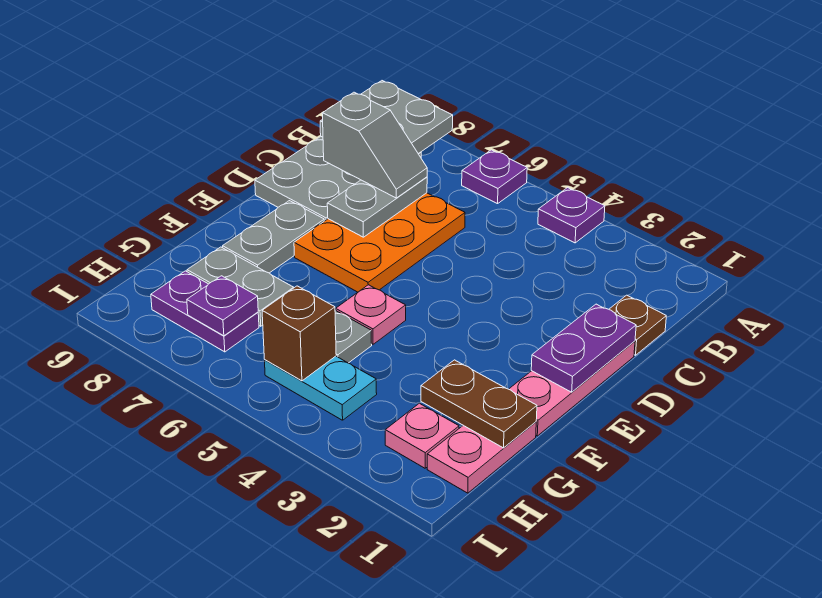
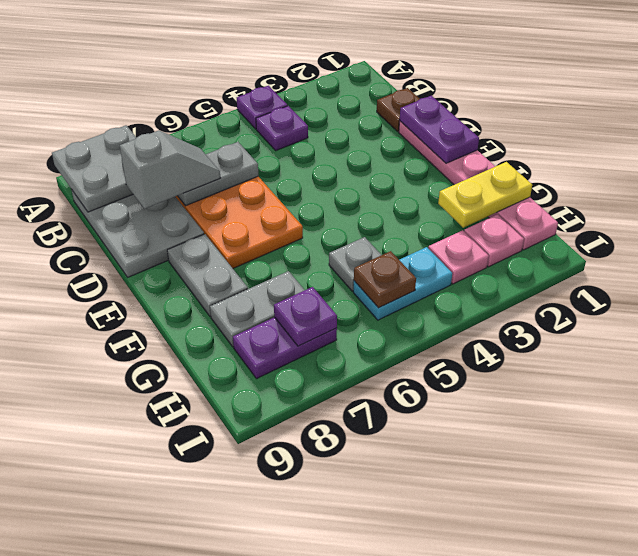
purple 1x1 plate [462,150,527,204] -> purple 1x1 plate moved to [256,106,308,151]
grey 1x2 plate [327,177,427,237] -> grey 1x2 plate turned to [178,142,259,206]
pink 1x1 plate [336,285,406,344] -> pink 1x1 plate moved to [428,230,489,284]
brown 1x2 plate [421,360,537,448] -> yellow 1x2 plate [438,162,532,228]
brown 1x1 brick [262,286,336,381] -> brown 1x1 plate [354,251,416,308]

